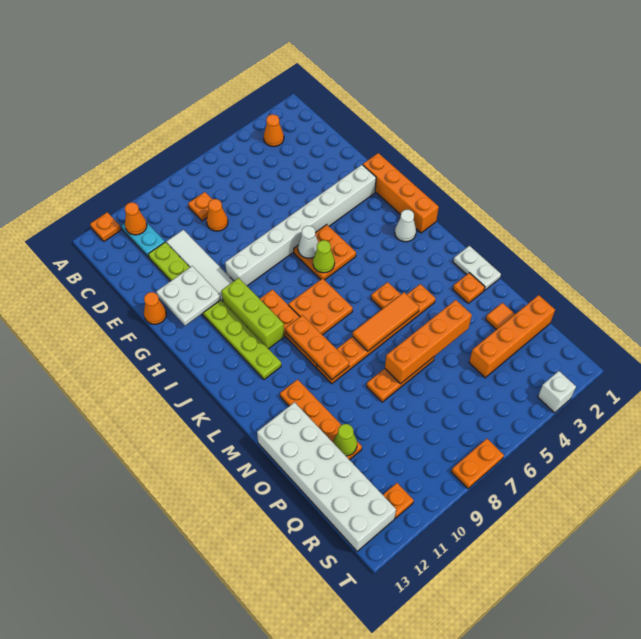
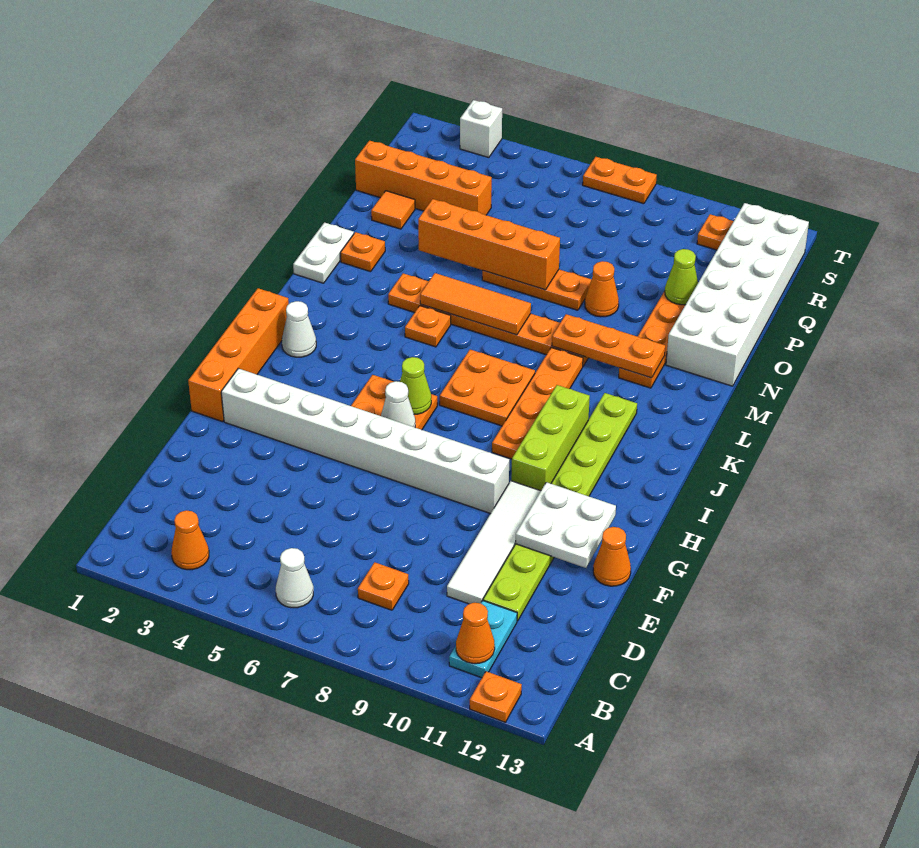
none -> white 1x1 cone [276,548,313,608]
orange 1x1 cone [207,199,228,231] -> orange 1x1 cone moved to [585,261,619,317]
orange 1x3 plate [285,315,349,379] -> orange 1x3 plate turned to [552,314,665,378]

